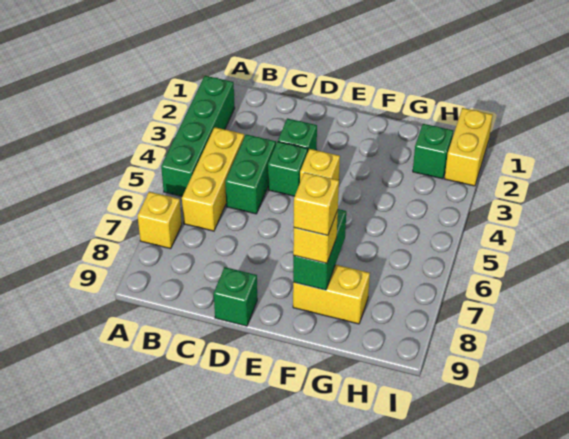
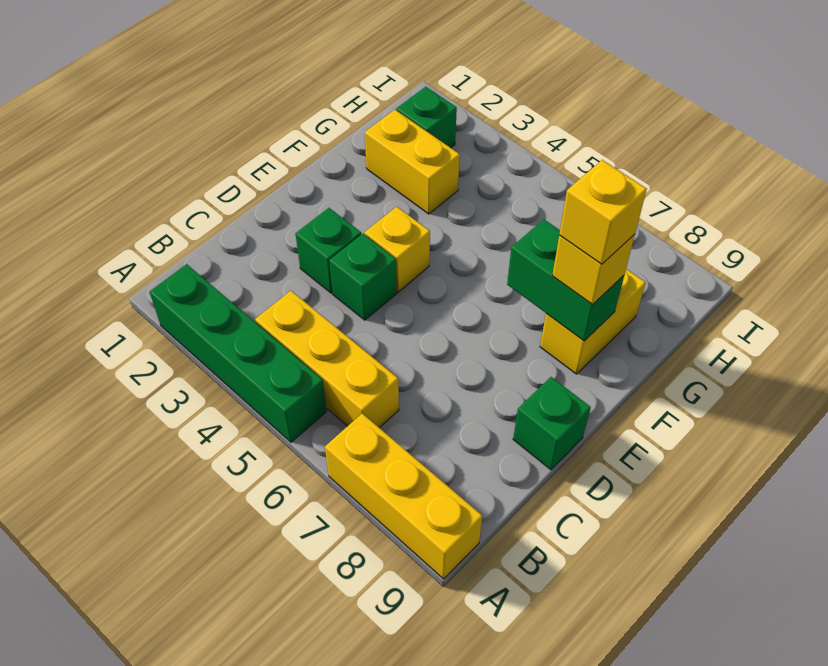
yellow 1x1 brick [138,192,182,249] -> yellow 1x3 brick [325,414,482,579]
green 1x2 brick [225,134,276,214] -> none
yellow 1x2 brick [445,108,493,186] -> yellow 1x2 brick moved to [365,110,460,214]

